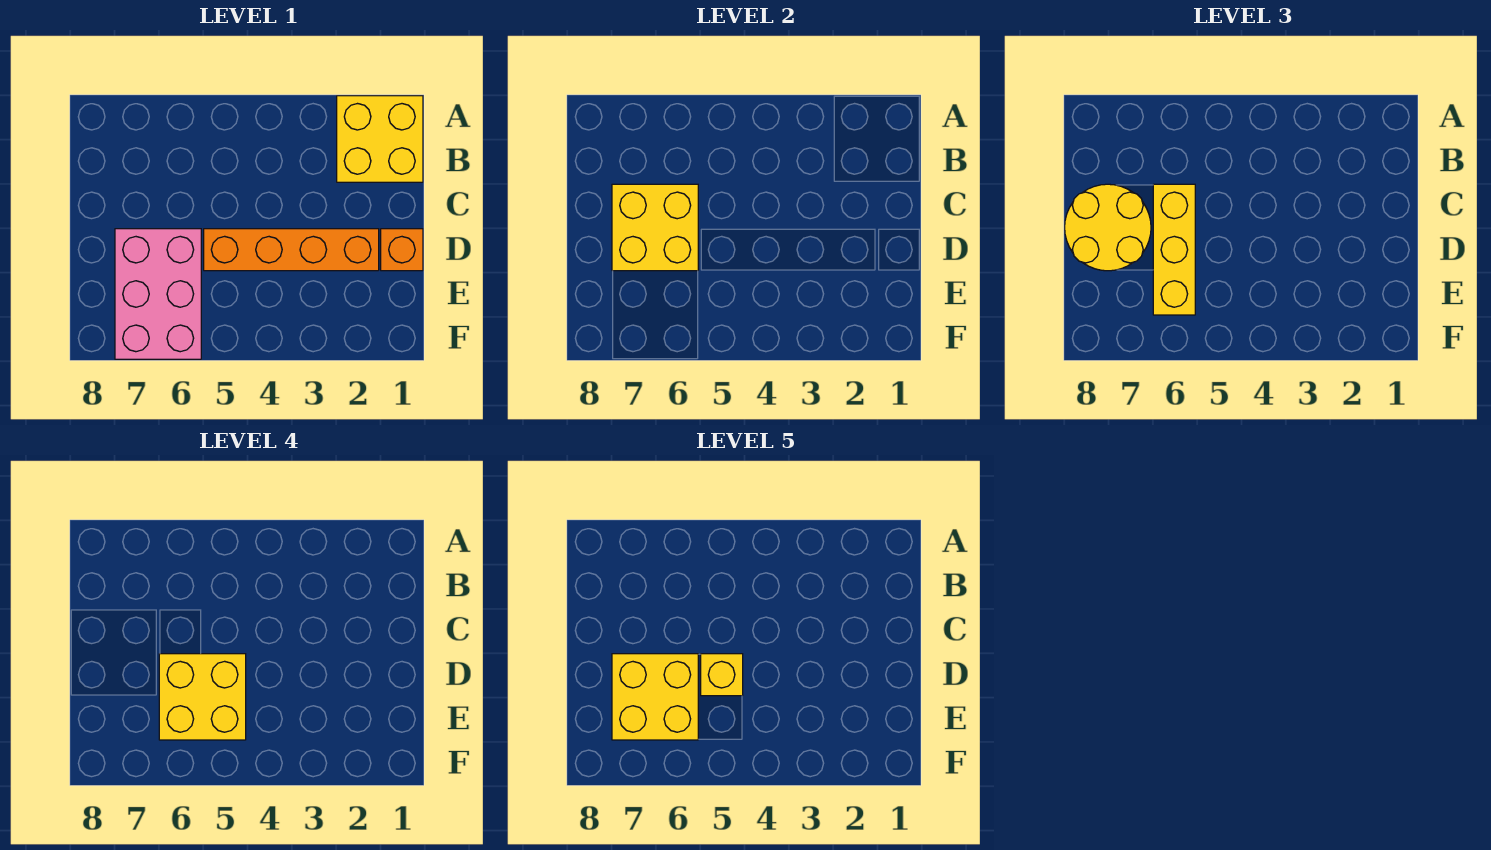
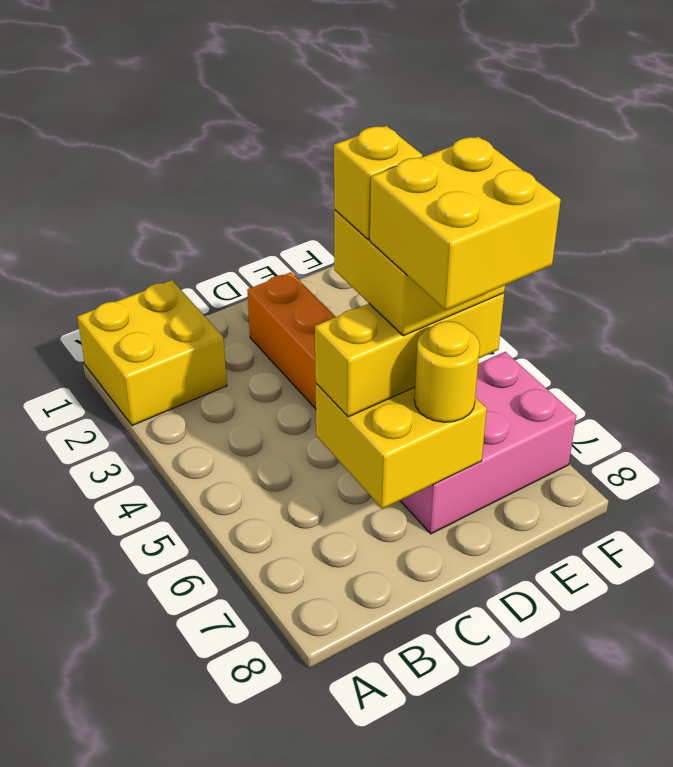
yellow 2x2 round brick [1065,184,1151,271] -> yellow 1x1 round brick [414,321,480,422]
orange 1x1 brick [381,229,423,271] -> none

